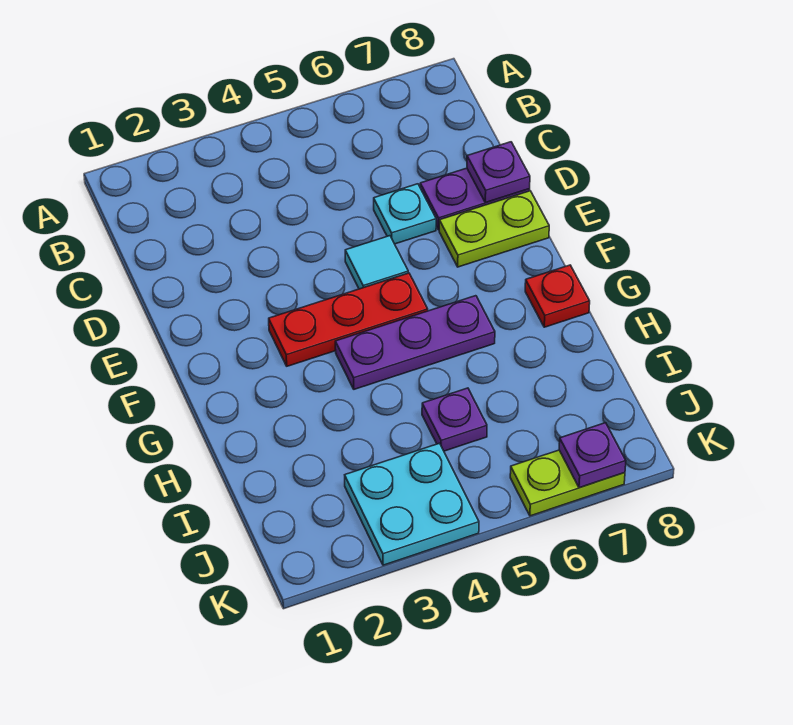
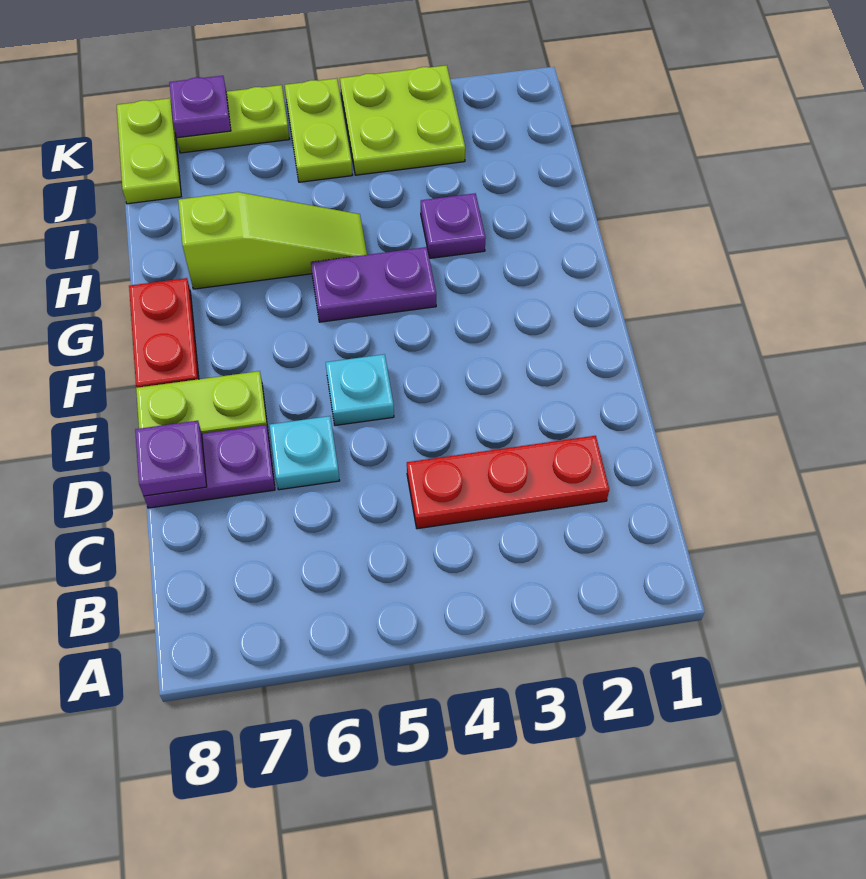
cyan 1x1 tile [345,236,408,289] -> cyan 1x1 plate [326,354,394,425]
red 1x3 plate [269,273,428,366] -> red 1x3 plate moved to [407,436,609,529]
purple 1x3 plate [335,296,495,389] -> purple 1x2 plate [311,247,436,322]
red 1x1 plate [525,265,590,327] -> red 1x2 plate [129,278,199,388]
none -> lime 1x3 slope [178,192,367,289]
purple 1x1 plate [422,388,487,451] -> purple 1x1 plate moved to [421,193,486,258]
cyan 2x2 plate [345,443,479,565] -> lime 2x2 plate [340,65,465,175]
none -> lime 1x2 plate [285,78,352,182]
none -> lime 1x2 plate [117,98,181,204]

